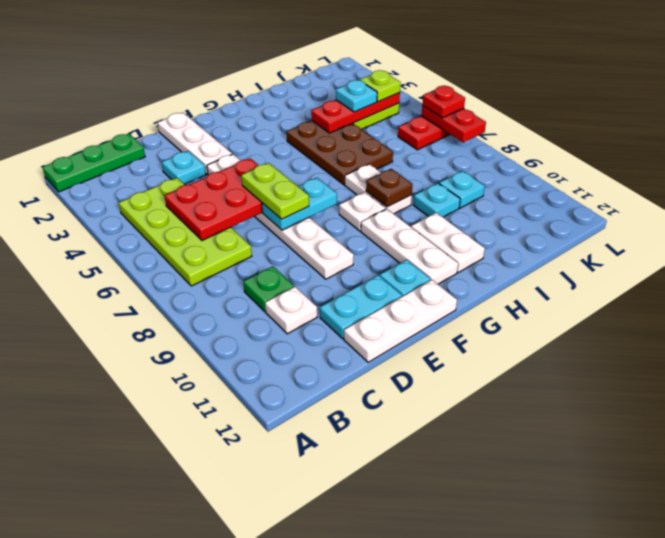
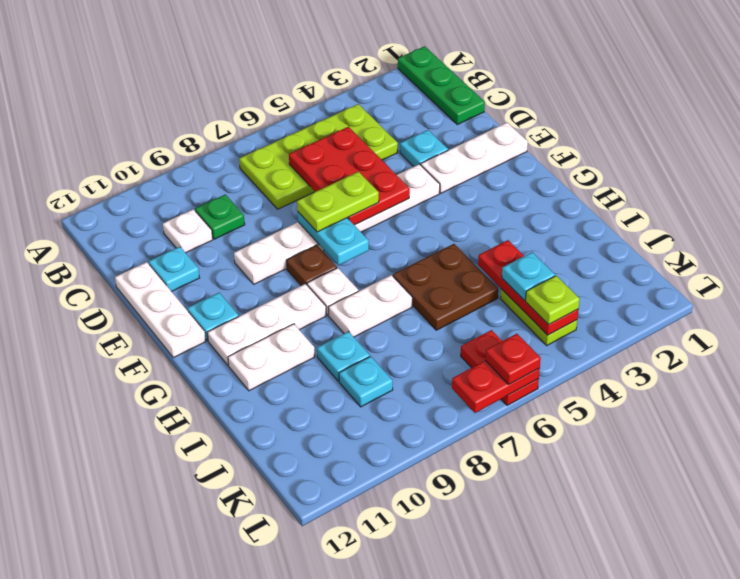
cyan 1x2 plate [320,275,402,339] -> cyan 1x1 plate [149,247,199,292]
brown 2x3 plate [287,121,393,185] -> brown 2x2 plate [393,244,498,330]
brown 1x1 plate [366,169,413,207] -> brown 1x1 plate moved to [287,245,337,286]

